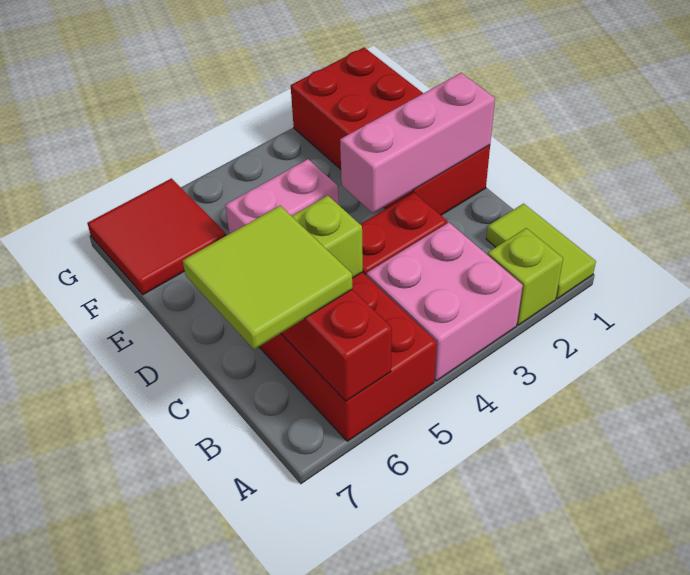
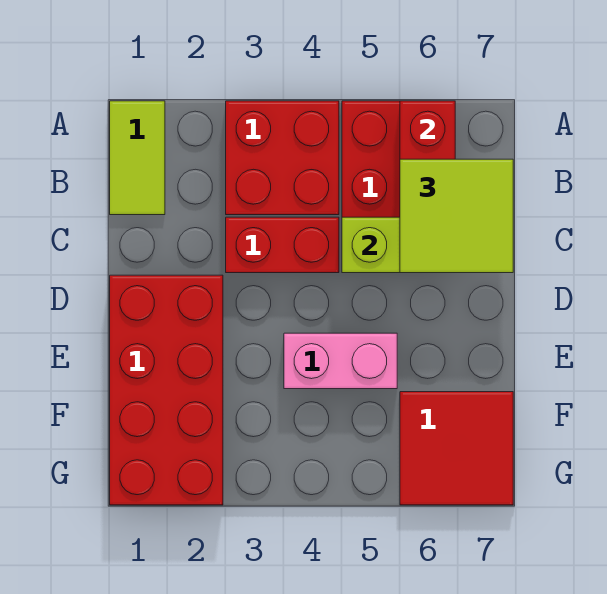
lime 1x1 brick [488,228,563,325] -> none
pink 2x2 brick [367,223,523,381] -> red 2x2 brick [226,101,339,215]
pink 1x3 brick [340,73,495,214] -> none

